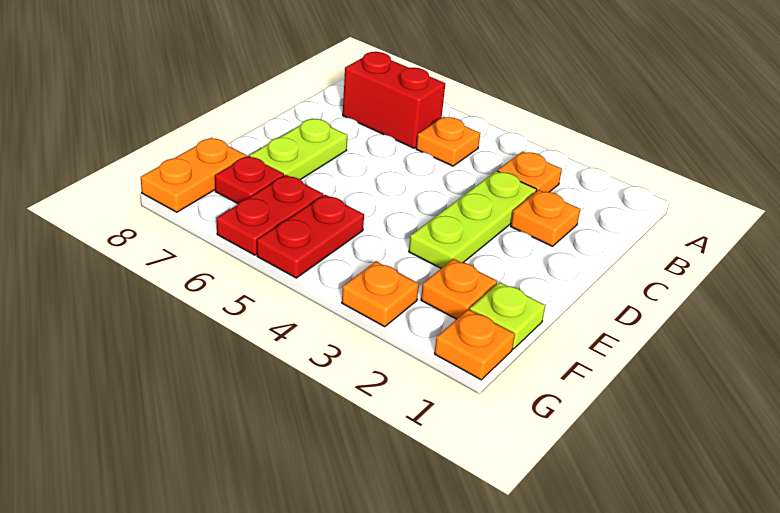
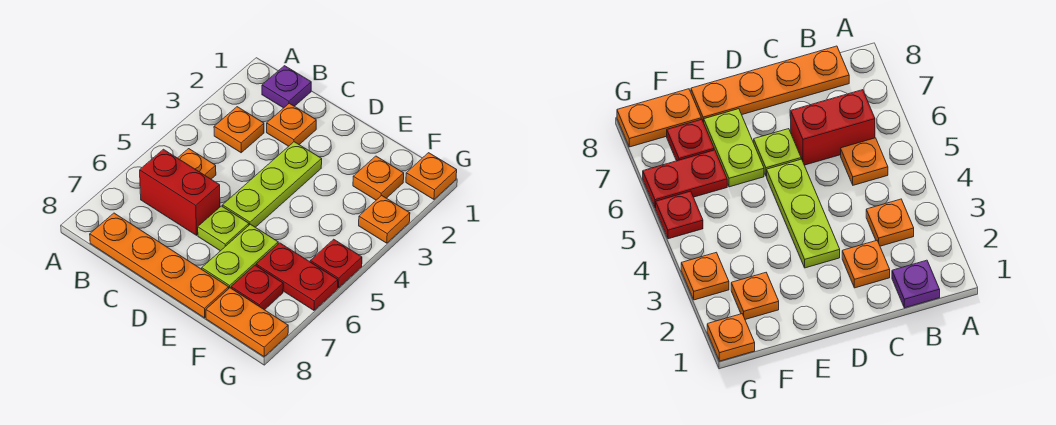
none -> purple 1x1 plate [262,66,311,108]
red 1x2 brick [343,52,445,148] -> red 1x2 brick turned to [140,149,220,235]
none -> orange 1x4 plate [90,213,229,318]
lime 1x3 plate [409,171,537,268] -> lime 1x3 plate turned to [223,142,322,227]
lime 1x2 plate [250,118,348,180] -> lime 1x2 plate turned to [202,224,278,288]
lime 1x1 plate [470,282,545,349] -> lime 1x1 plate moved to [198,206,249,251]
red 1x2 plate [257,195,364,278] -> red 1x1 plate [310,239,362,288]

